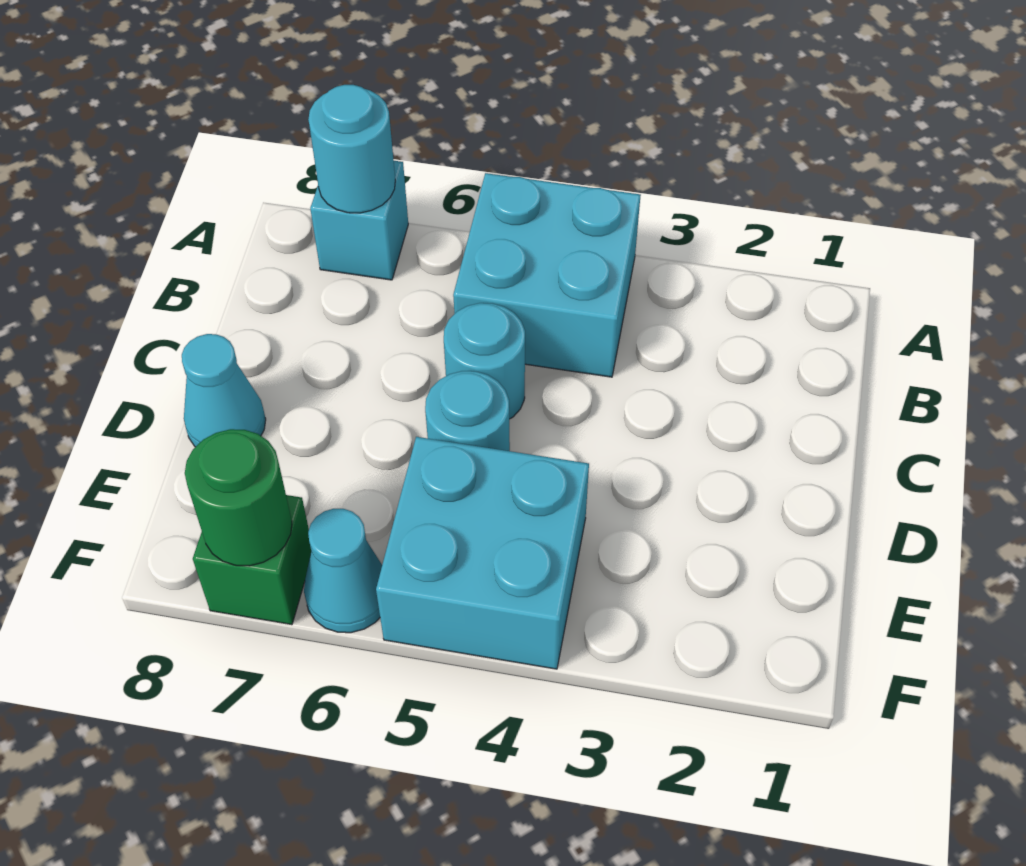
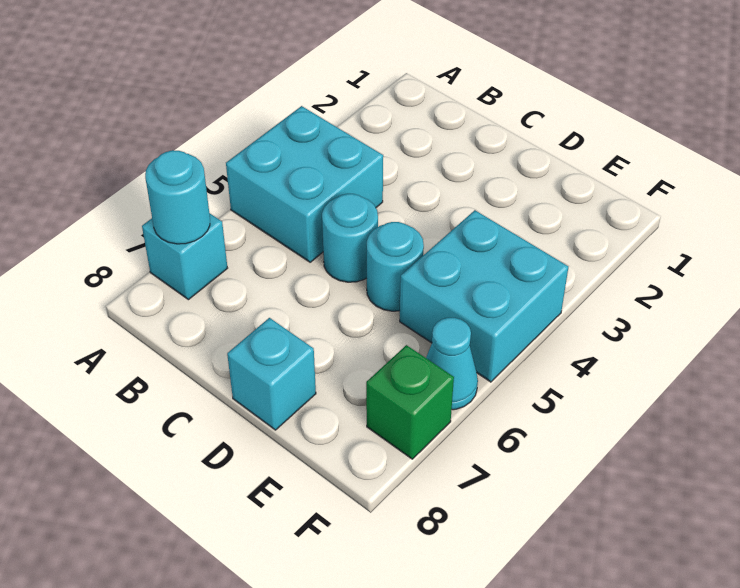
cyan 1x1 cone [182,334,266,447] -> cyan 1x1 brick [227,318,316,430]
green 1x1 round brick [185,429,292,566] -> none

